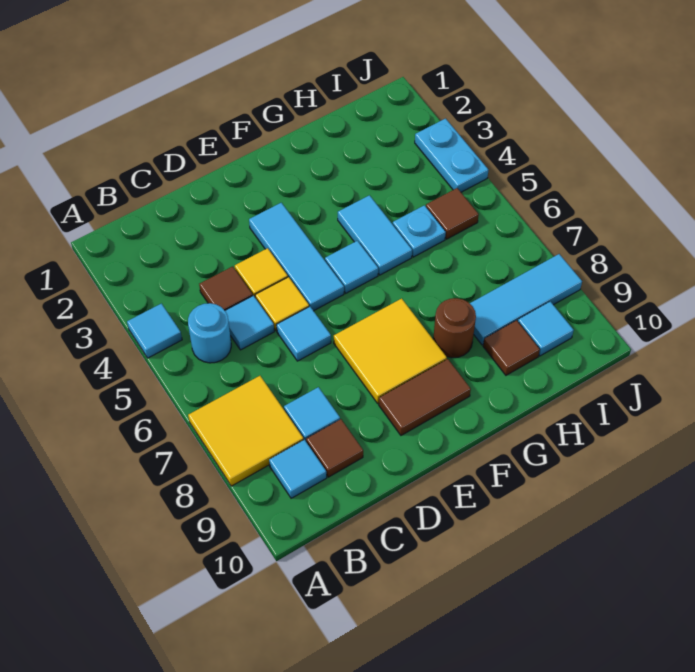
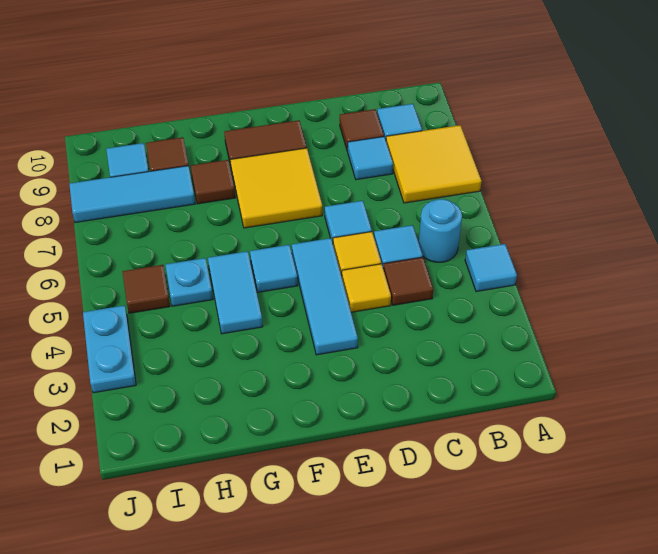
brown 1x1 round brick [433,298,476,358] -> brown 1x1 tile [191,160,235,204]

